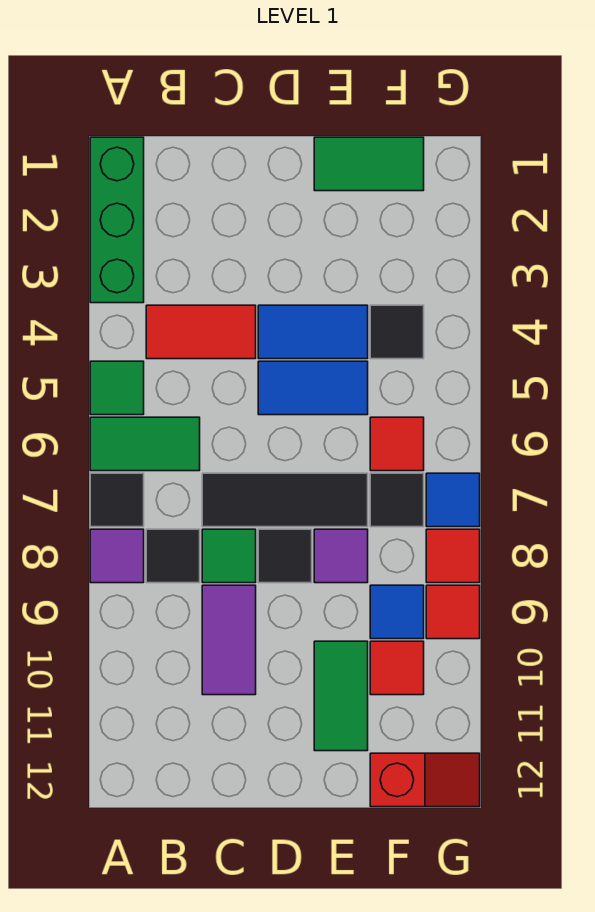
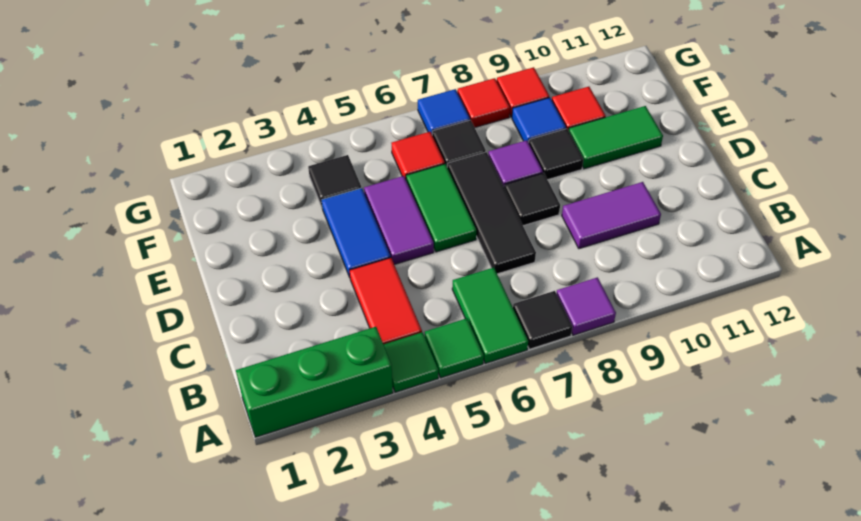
black 1x1 tile [146,529,200,583] -> black 1x1 tile moved to [529,129,583,180]
green 1x1 tile [202,529,256,583] -> green 1x1 tile moved to [384,332,438,392]
blue 1x2 tile [258,361,368,415] -> purple 1x2 tile [364,176,434,265]
green 1x2 tile [314,137,424,191] -> green 1x2 tile moved to [406,164,476,252]
red 1x2 slope [370,753,480,807] -> none

